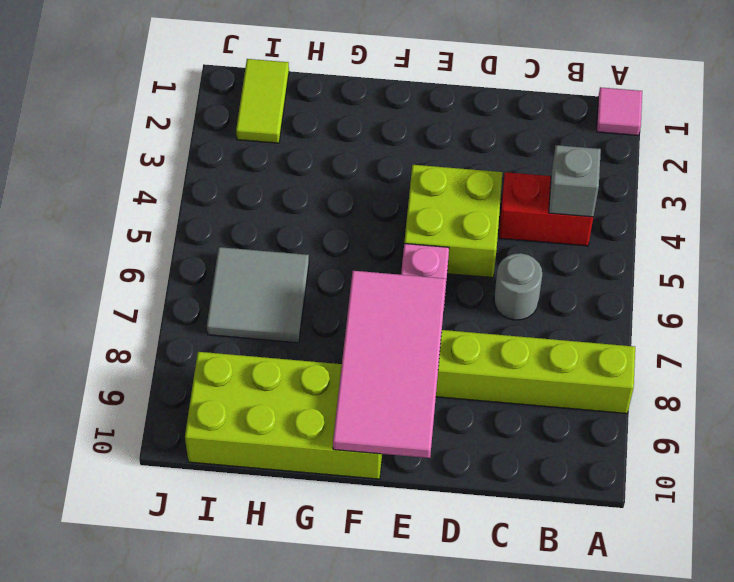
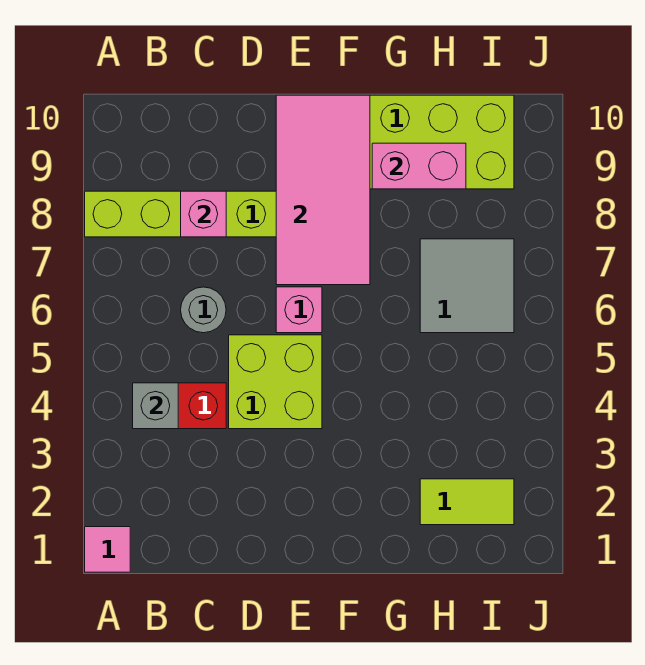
none -> pink 1x1 brick [181,191,226,237]
none -> pink 1x2 brick [372,143,466,189]
lime 1x2 tile [236,59,289,143] -> lime 1x2 tile turned to [420,479,514,525]

